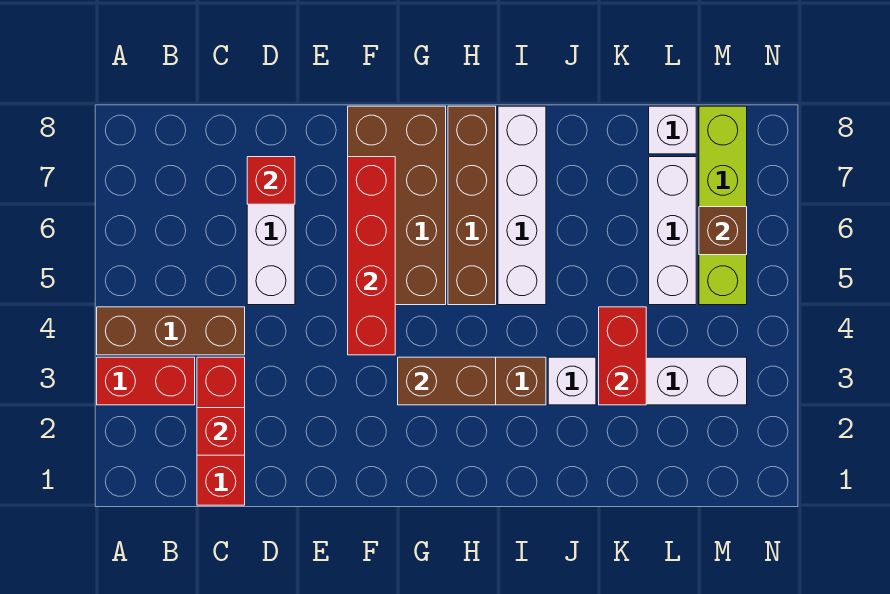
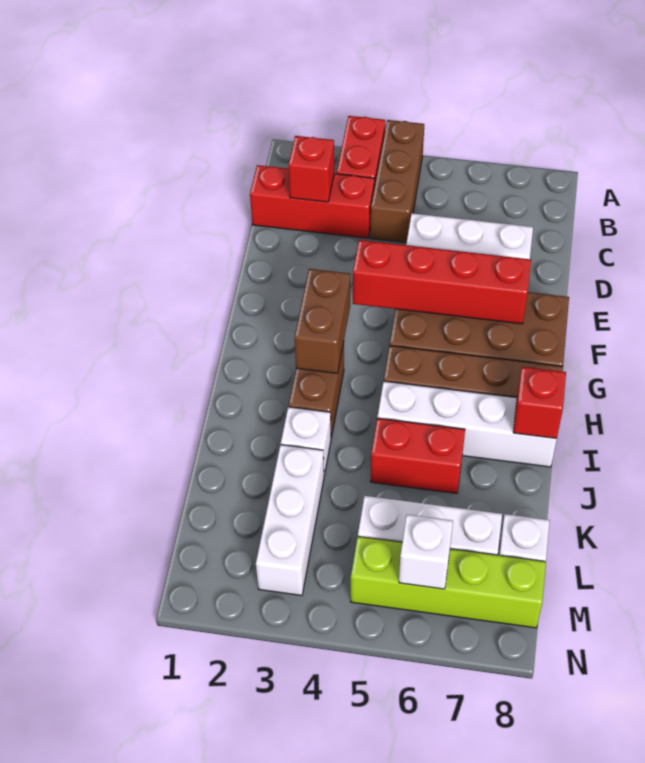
red 1x1 brick [247,157,295,204] -> red 1x1 brick moved to [513,367,566,439]
red 1x2 brick [599,307,646,405] -> red 1x2 brick moved to [371,418,465,494]
brown 1x1 brick [699,207,747,255] -> white 1x1 brick [399,515,453,589]

